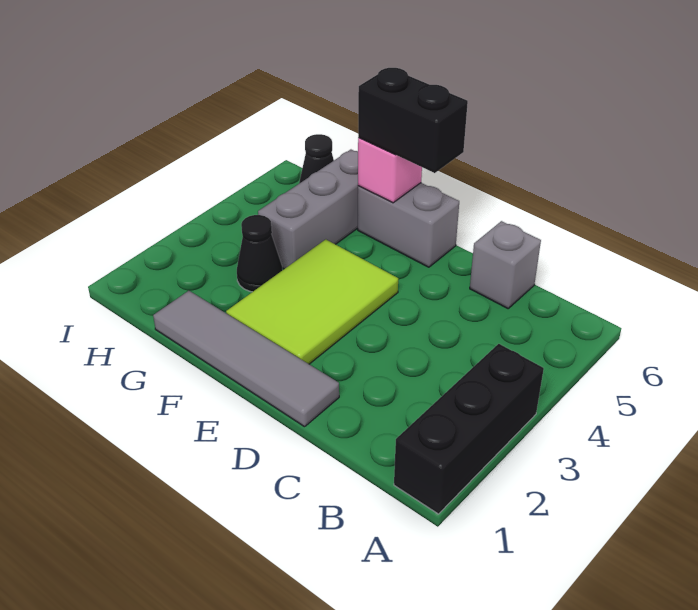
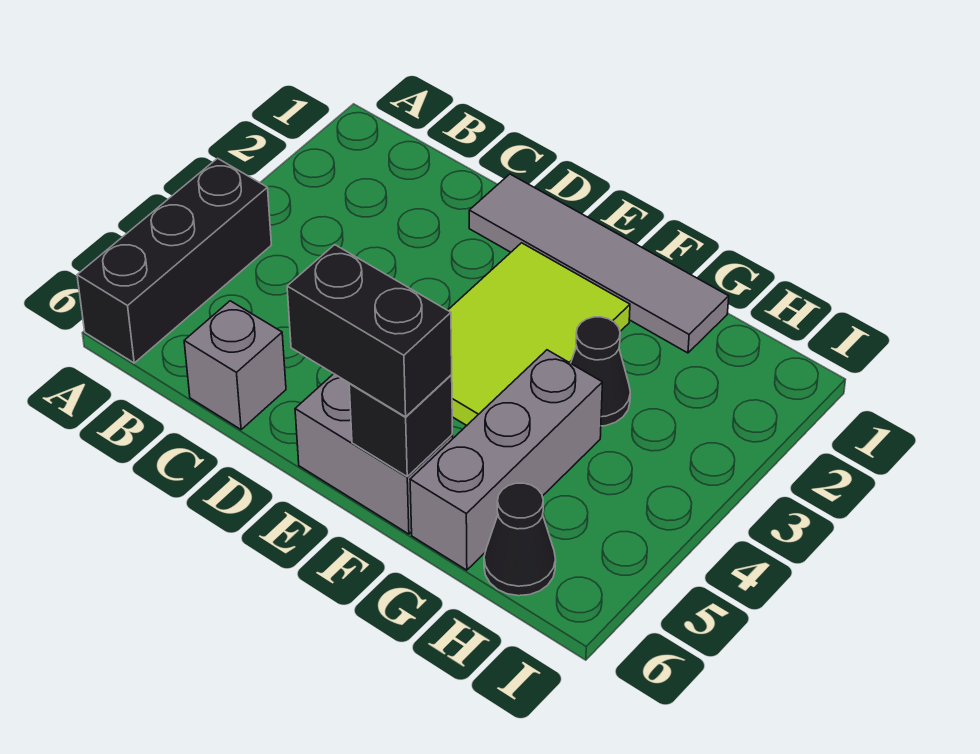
black 1x3 brick [394,344,544,514] -> black 1x3 brick moved to [77,158,271,363]
pink 1x1 brick [358,138,422,203] -> black 1x1 brick [349,375,452,476]

